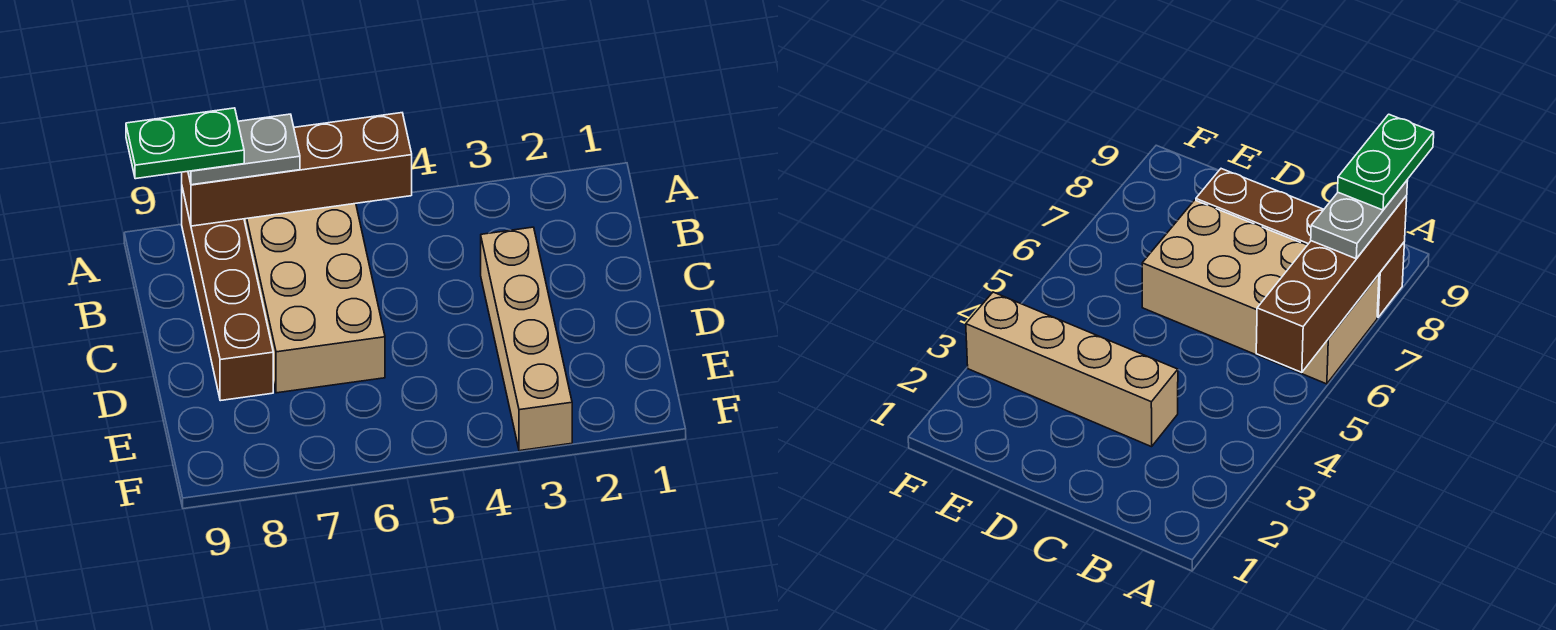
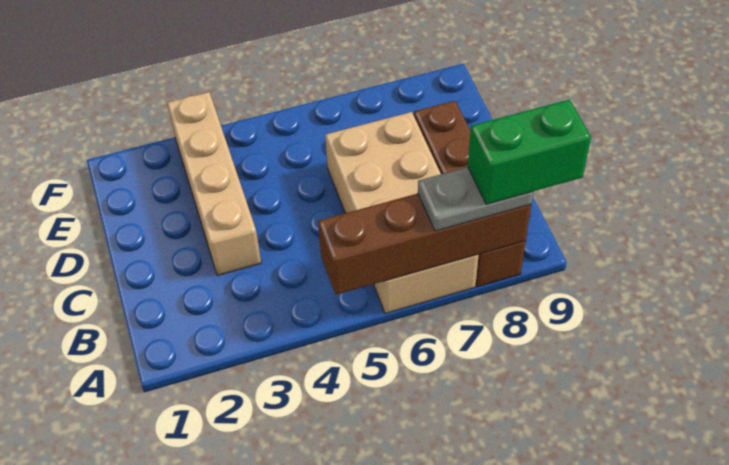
green 1x2 plate [126,108,244,179] -> green 1x2 brick [468,100,591,204]

